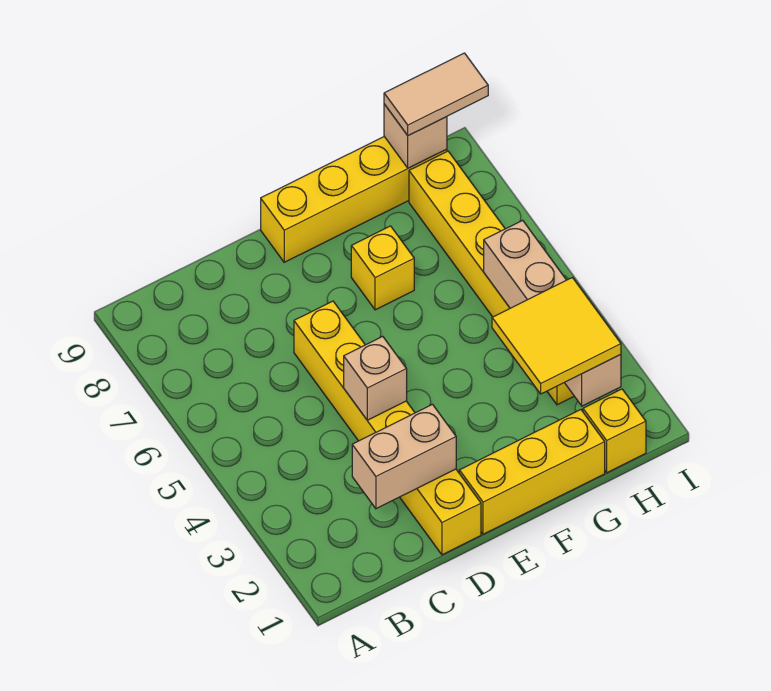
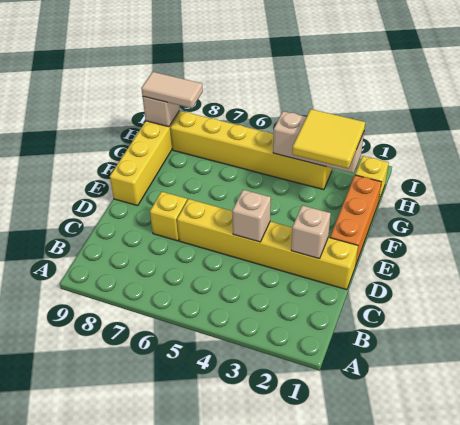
tan 1x2 brick [352,404,456,509] -> tan 1x1 brick [291,205,331,259]
yellow 1x3 brick [459,410,605,534] -> orange 1x3 brick [330,175,381,266]
yellow 1x1 brick [351,226,414,310] -> yellow 1x1 brick moved to [150,192,187,241]
tan 1x4 brick [484,220,621,406] -> tan 1x3 brick [273,111,364,173]
tan 1x2 tile [384,53,488,136] -> tan 1x2 tile turned to [141,72,203,108]

